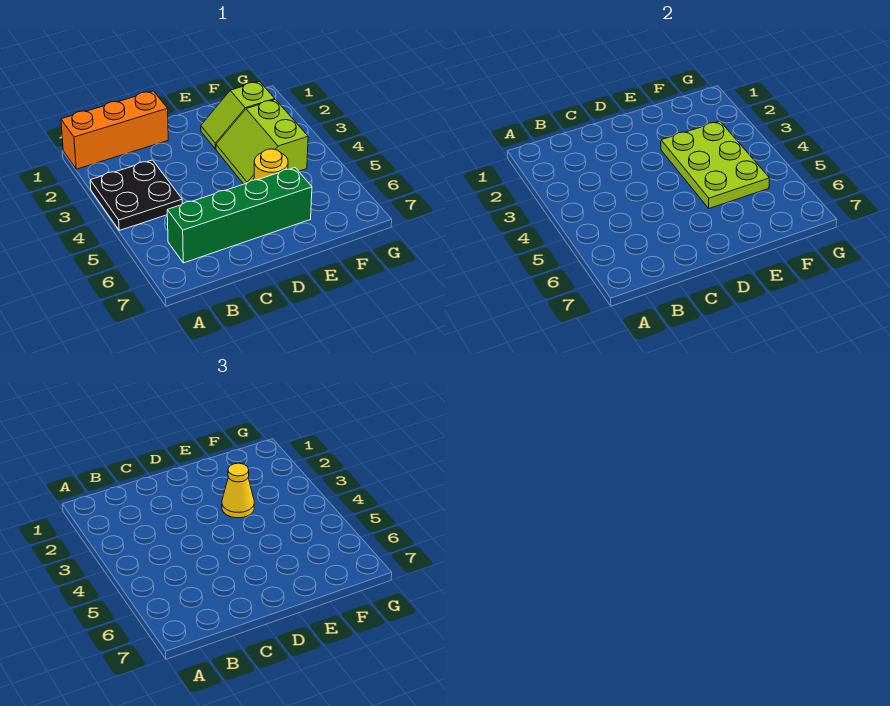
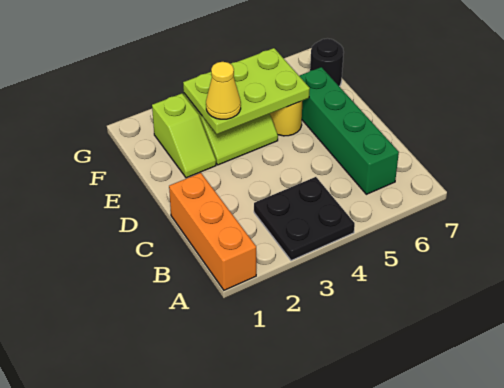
none -> black 1x1 round brick [310,38,344,86]

